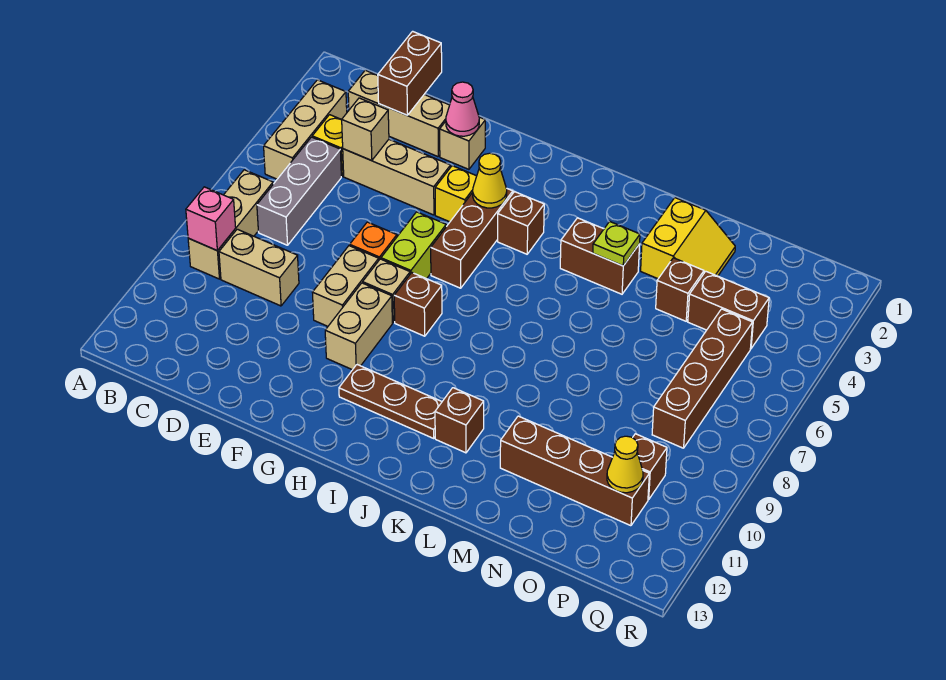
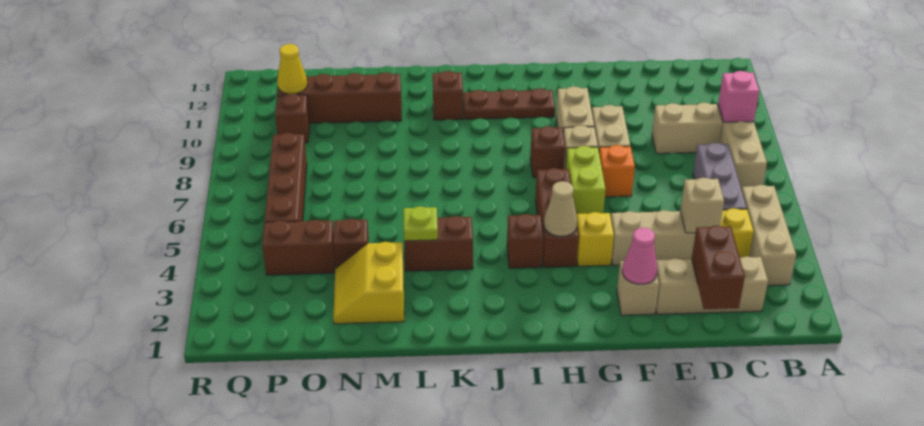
yellow 1x1 cone [473,153,507,208] -> tan 1x1 cone [544,181,577,237]

